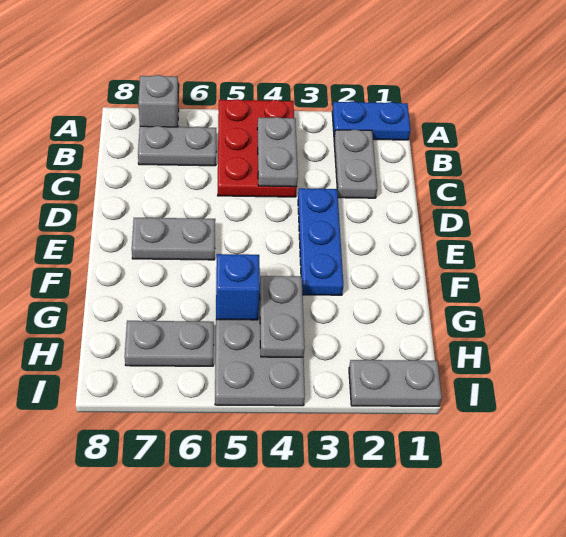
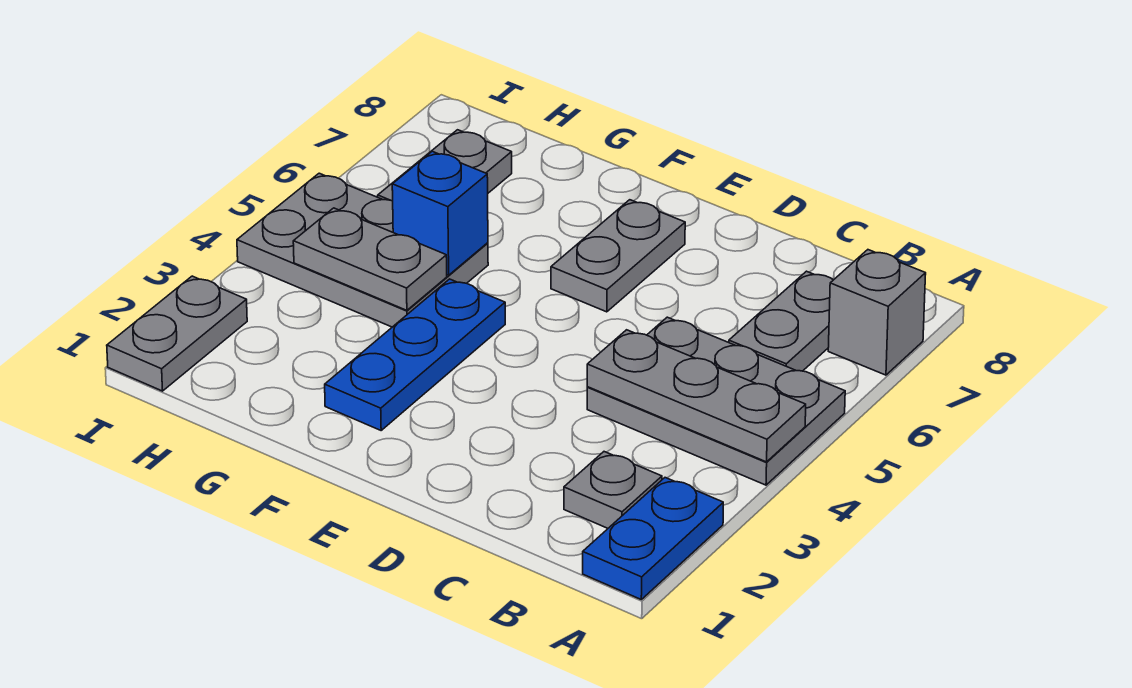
red 2x3 plate [218,99,297,197] -> grey 2x3 plate [587,317,845,485]
grey 1x2 plate [334,130,377,198] -> grey 1x1 plate [564,452,662,528]
grey 1x2 plate [257,117,298,187] -> grey 1x3 plate [587,330,806,462]
blue 1x3 plate [298,188,344,295] -> blue 1x3 plate turned to [325,279,505,430]

